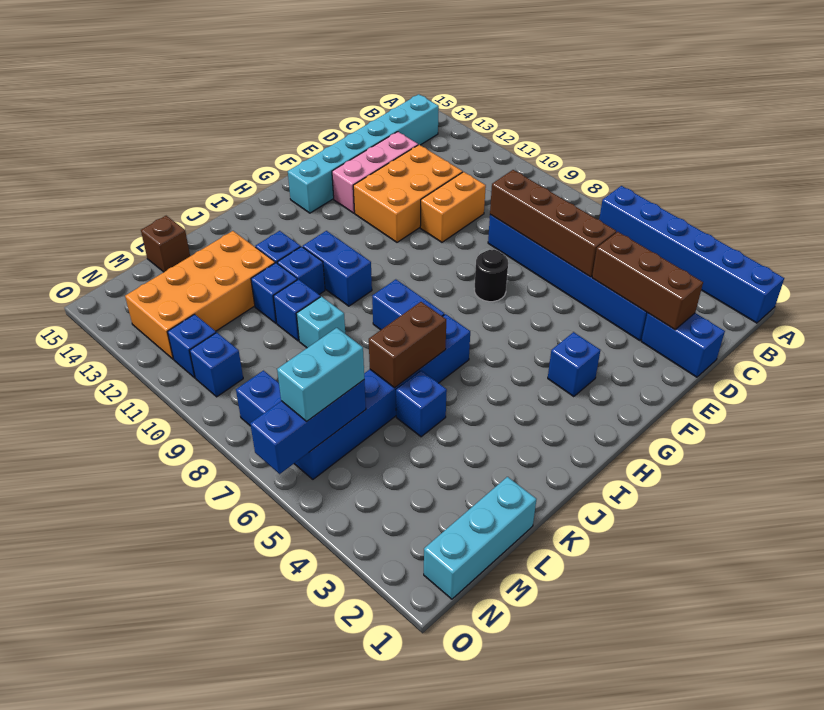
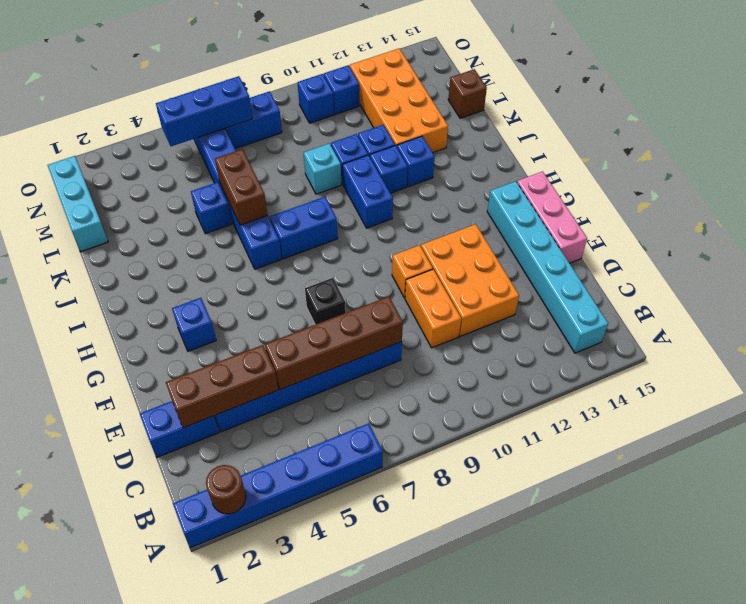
none -> brown 1x1 round brick [206,465,246,514]
pink 1x3 brick [332,132,418,213] -> pink 1x3 brick moved to [517,171,587,263]
black 1x1 round brick [474,250,508,302] -> black 1x1 brick [305,278,346,325]
none -> orange 1x1 brick [392,245,433,298]
blue 1x2 brick [303,231,372,306] -> blue 1x2 brick turned to [343,155,393,228]
blue 1x3 brick [250,380,366,474] -> blue 1x3 brick turned to [156,76,252,146]
cyan 1x2 brick [277,328,364,421] -> none

